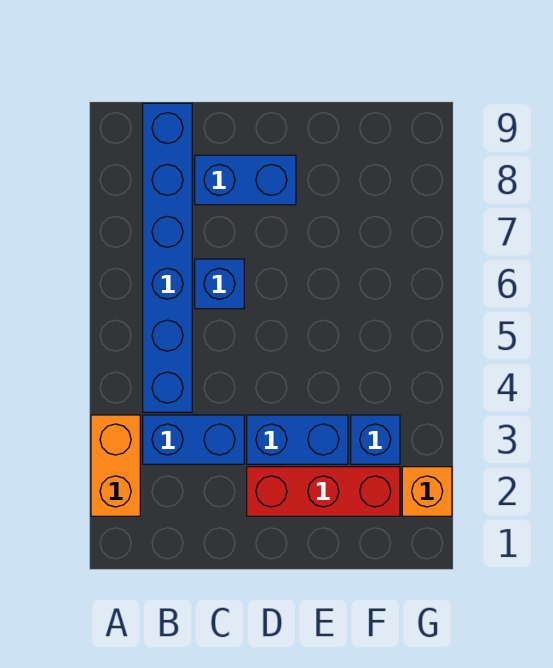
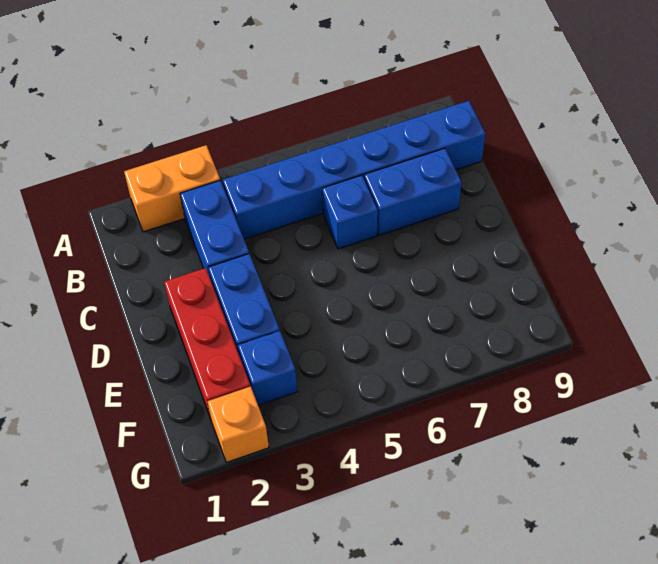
blue 1x2 brick [195,155,296,205] -> blue 1x2 brick turned to [364,148,462,235]

